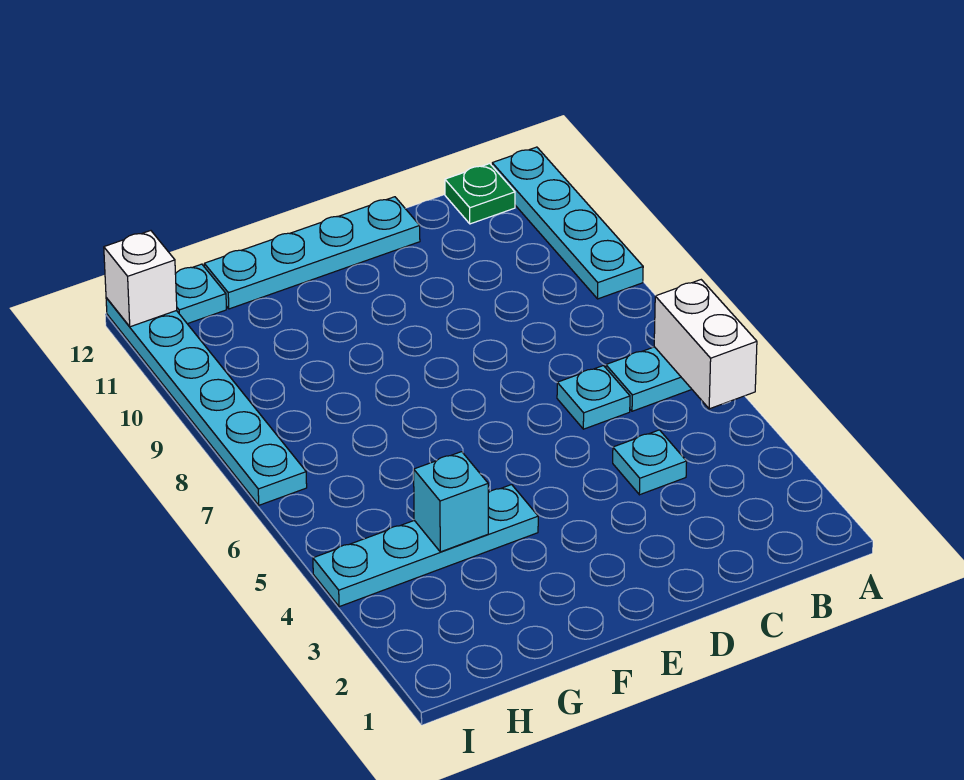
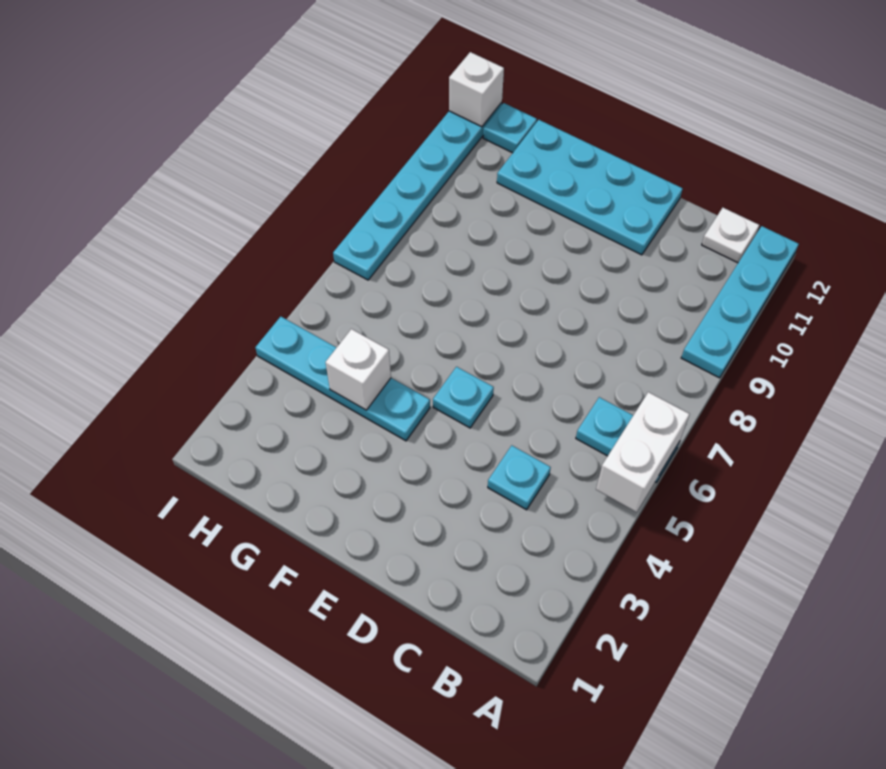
green 1x1 plate [445,164,515,224] -> white 1x1 plate [702,208,759,263]
cyan 1x1 plate [557,366,630,429] -> cyan 1x1 plate moved to [433,367,494,428]
cyan 1x4 plate [204,197,420,309] -> cyan 2x4 plate [497,120,683,255]
cyan 1x1 brick [414,452,488,552] -> white 1x1 brick [326,329,391,410]

